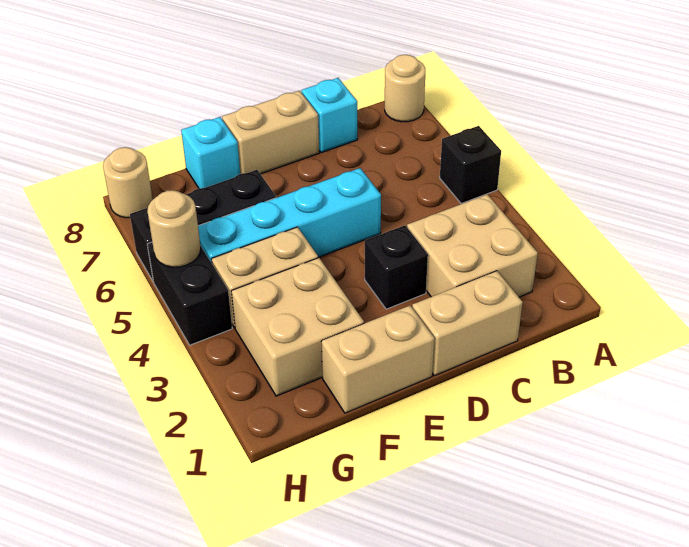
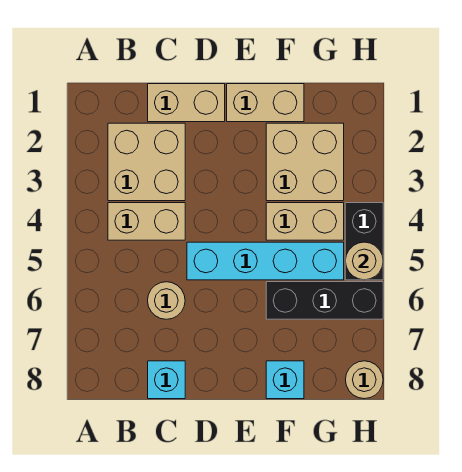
black 1x1 brick [440,126,501,204] -> none
tan 1x1 round brick [385,55,425,122] -> tan 1x1 round brick moved to [148,282,185,319]
black 1x1 brick [365,225,428,309] -> none
tan 1x2 brick [222,91,319,174] -> tan 1x2 brick moved to [108,203,185,240]

